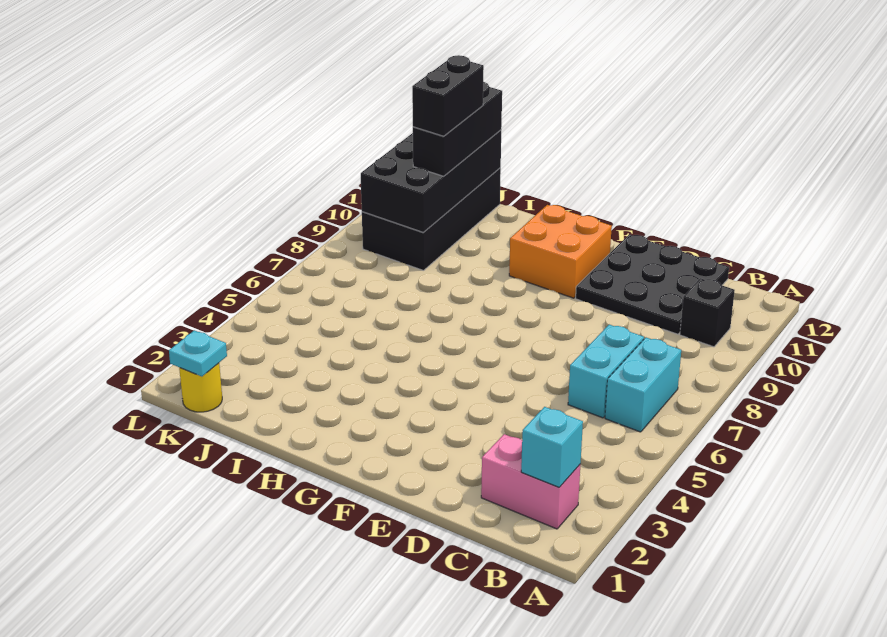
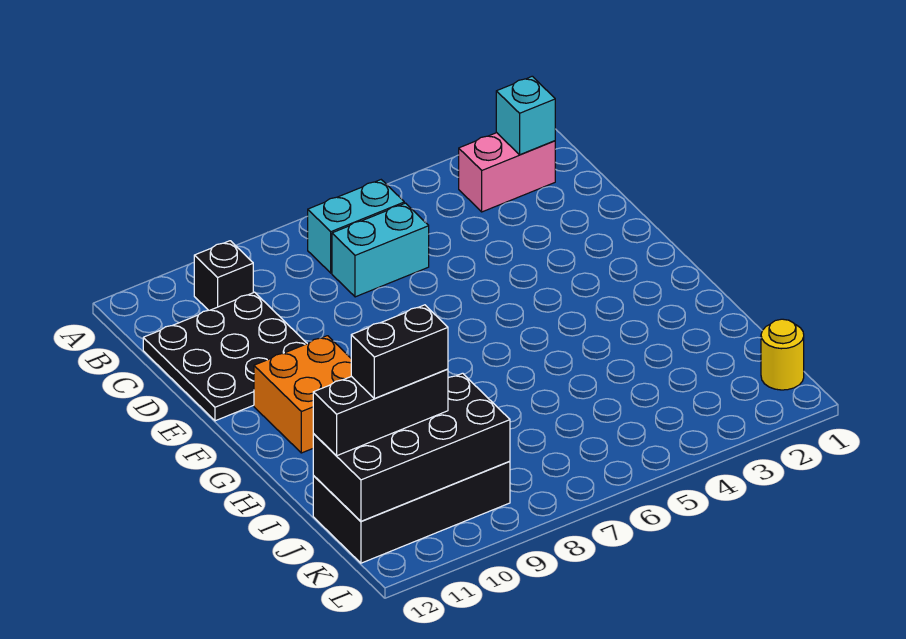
pink 1x2 brick [481,434,580,529] -> pink 1x2 brick turned to [459,133,555,212]
cyan 1x1 plate [169,330,227,376] -> none

